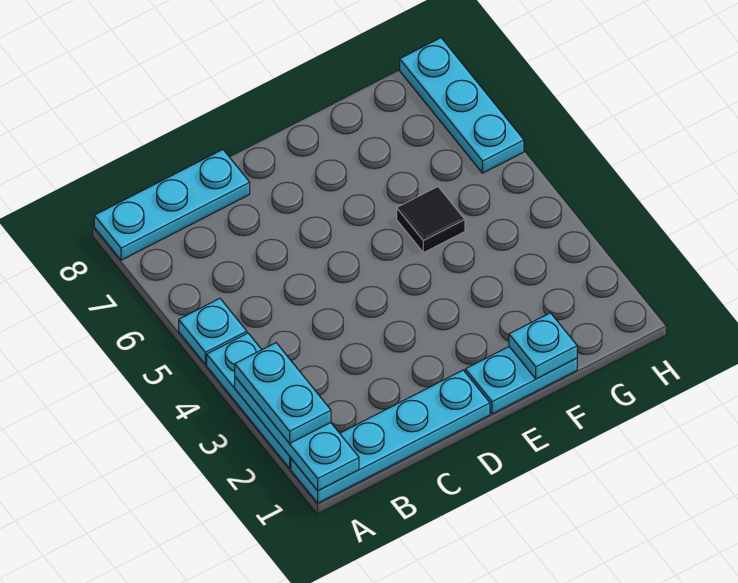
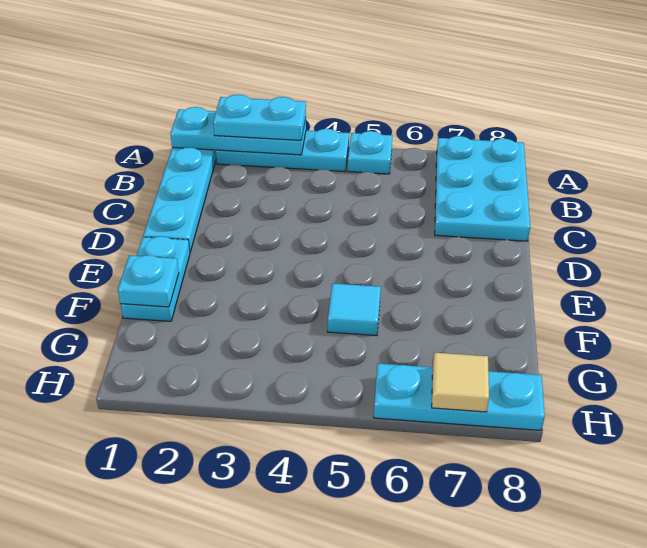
cyan 1x3 plate [94,150,250,260] -> cyan 2x3 plate [435,136,530,241]
black 1x1 tile [397,187,465,253] -> cyan 1x1 tile [328,283,381,336]
none -> tan 1x1 tile [432,353,489,412]

